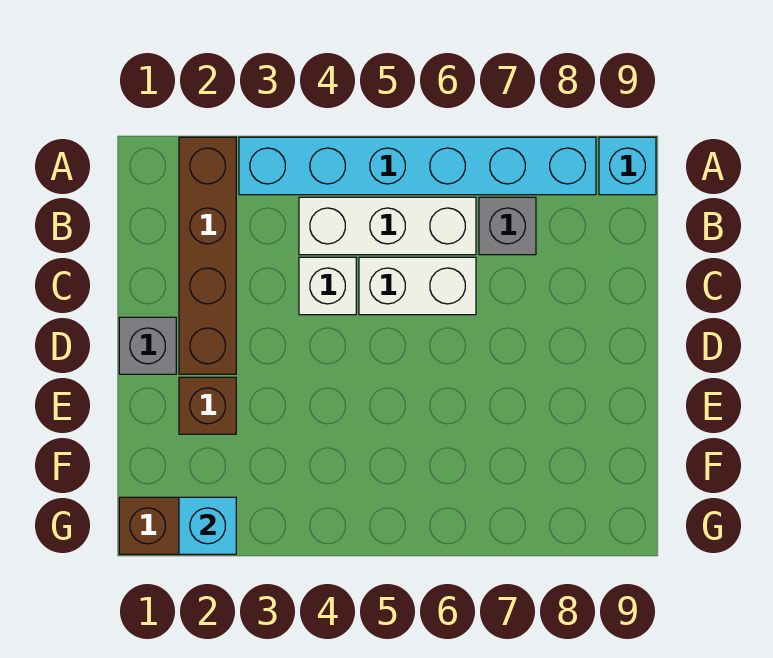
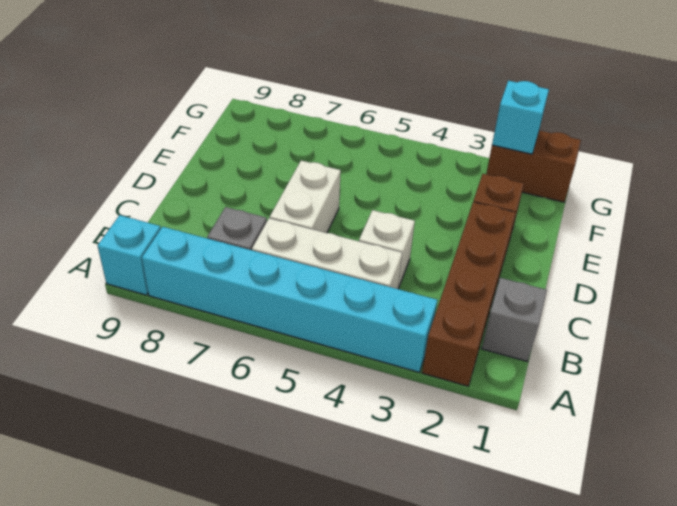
white 1x2 brick [359,257,476,315] -> white 1x2 brick turned to [270,161,341,233]
grey 1x1 brick [119,317,176,374] -> grey 1x1 brick moved to [482,278,547,361]

